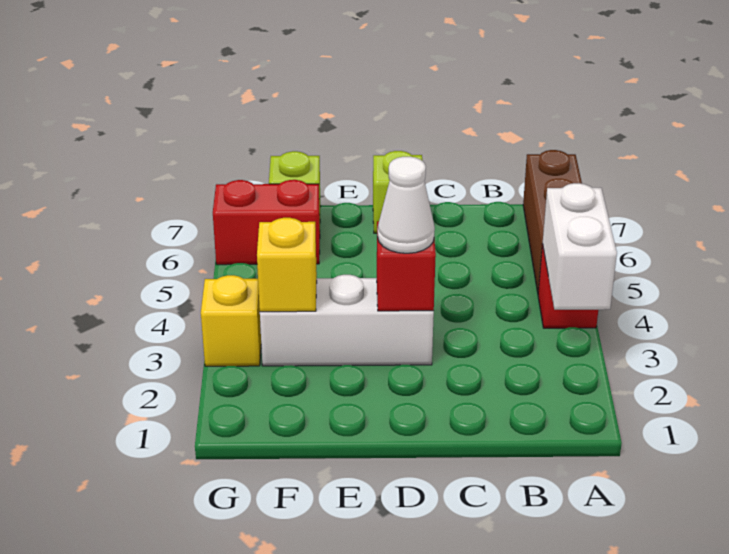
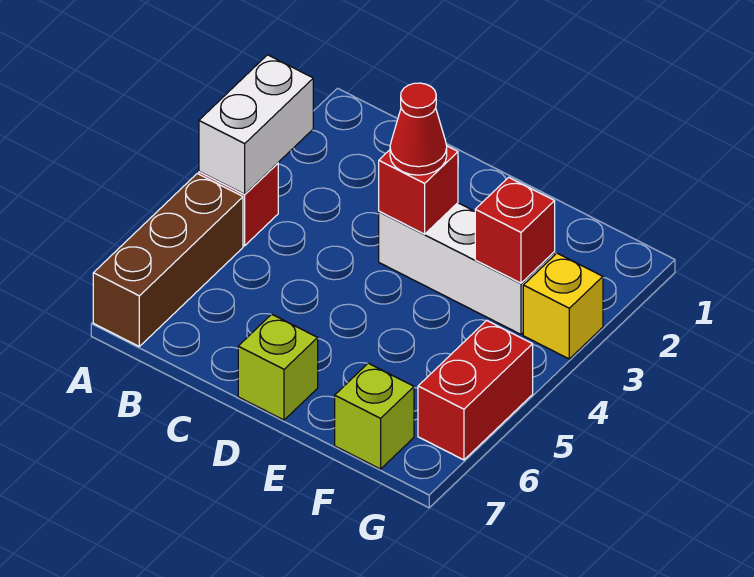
white 1x1 cone [377,157,435,253] -> red 1x1 cone [390,83,447,175]
yellow 1x1 brick [257,218,317,312] -> red 1x1 brick [475,177,555,283]
red 1x2 brick [213,180,320,265] -> red 1x2 brick turned to [418,320,533,460]

